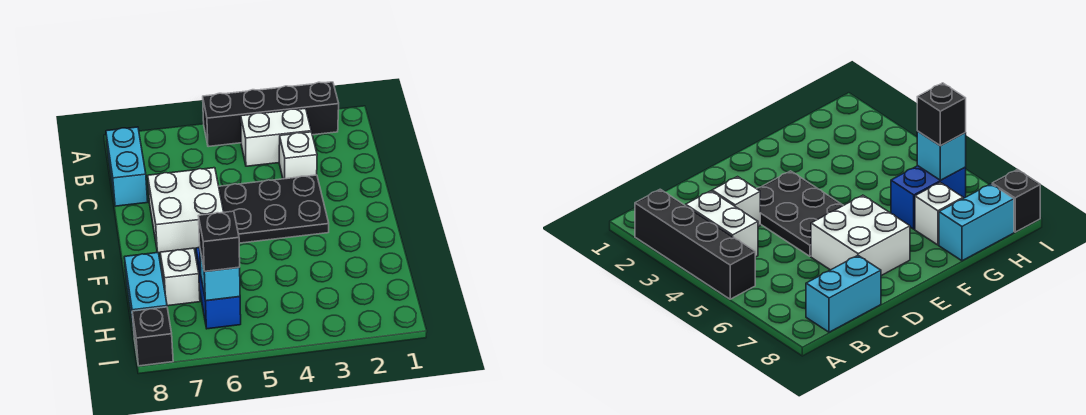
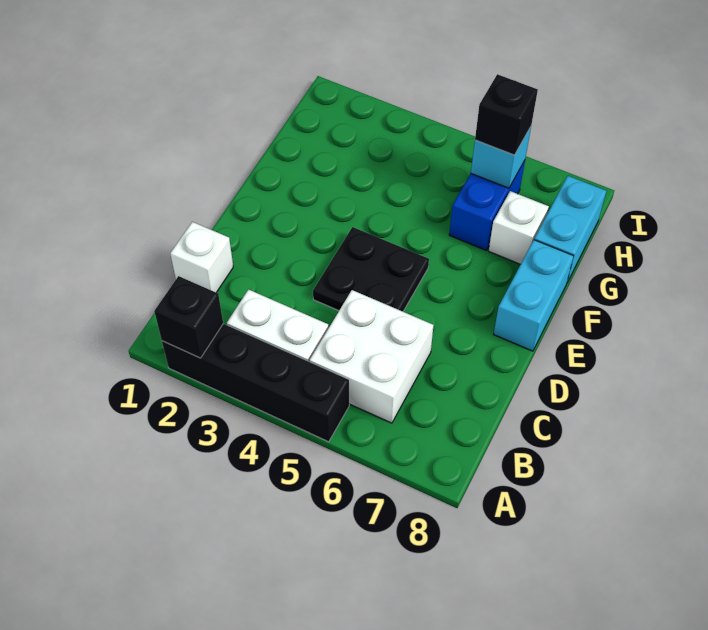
cyan 1x2 brick [106,127,148,206] -> cyan 1x2 brick moved to [494,240,574,351]
white 1x1 brick [279,132,317,179] -> white 1x1 brick moved to [170,222,233,293]
black 2x3 plate [219,175,329,243] -> black 2x2 plate [313,227,429,311]
white 2x2 brick [148,168,224,253] -> white 2x2 brick moved to [310,290,433,423]
black 1x1 brick [132,307,173,366] -> black 1x1 brick moved to [154,276,223,358]

